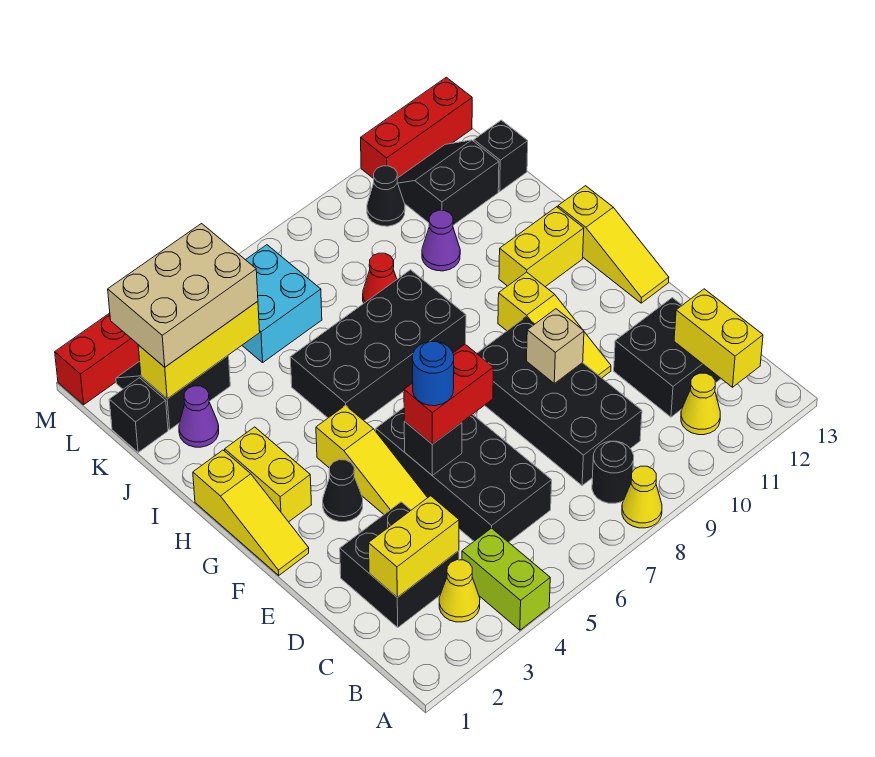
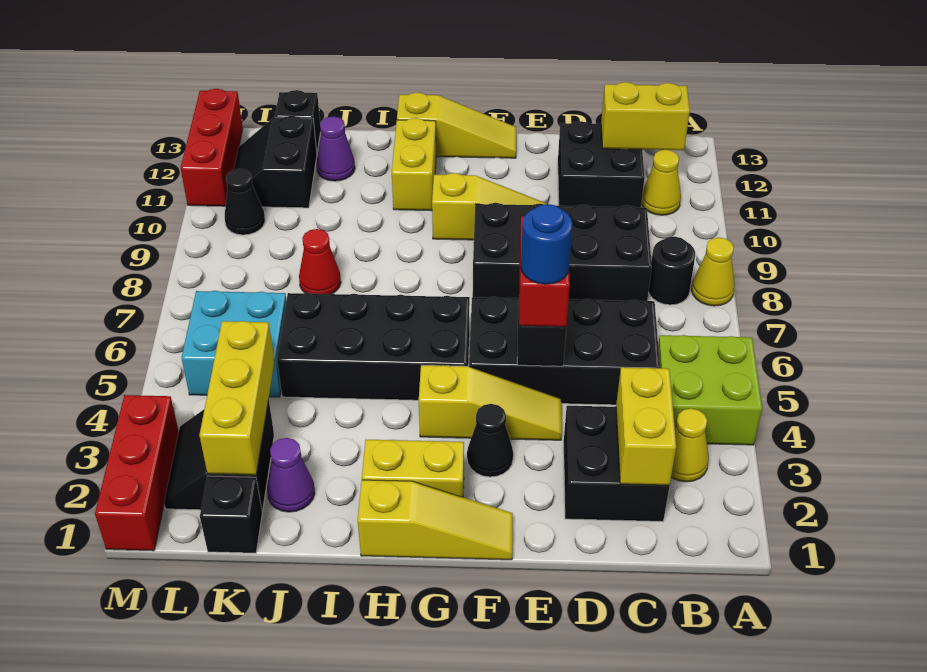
lime 1x2 brick [462,528,550,630] -> lime 2x2 brick [658,335,762,445]
tan 1x1 brick [527,309,584,383] -> none
black 2x4 brick [290,270,466,420] -> black 2x4 brick turned to [277,293,470,400]
purple 1x1 cone [422,210,460,271] -> purple 1x1 cone moved to [316,116,355,181]
tan 2x3 brick [108,224,258,367] -> none

